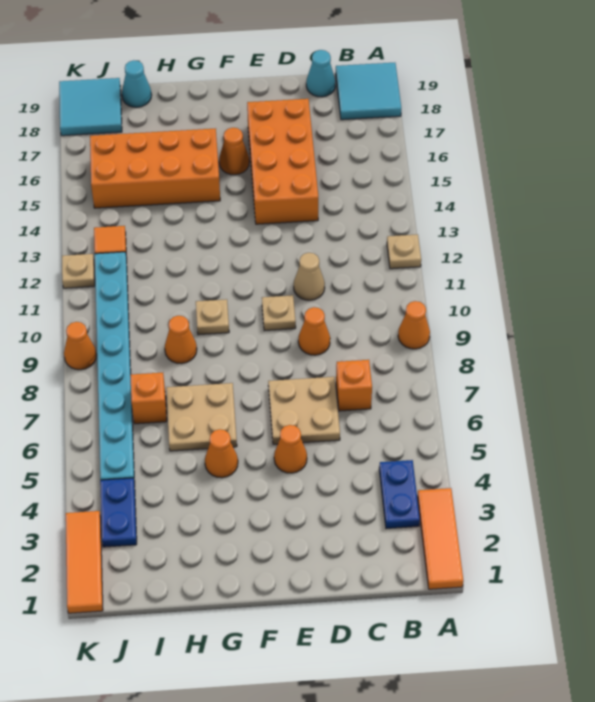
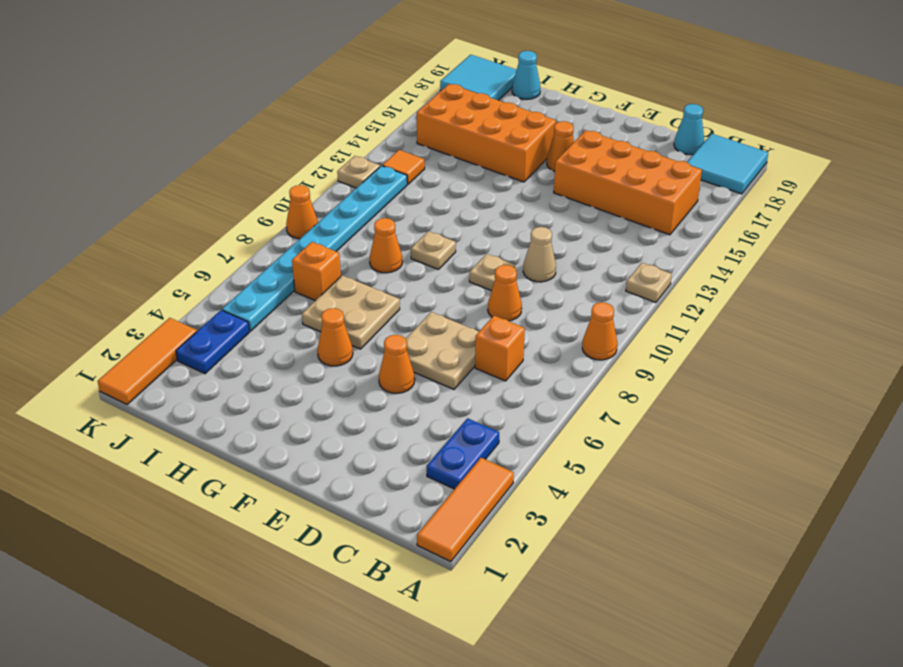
orange 2x4 brick [247,99,318,224] -> orange 2x4 brick turned to [554,130,702,235]

